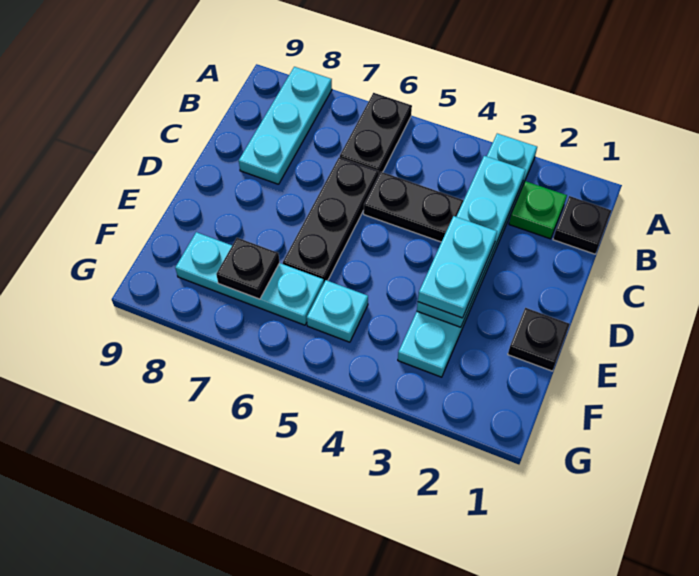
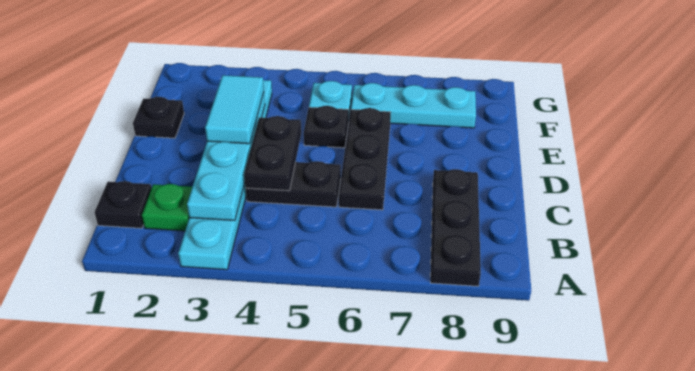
black 1x2 plate [340,93,412,176] -> black 1x2 plate moved to [244,116,301,191]
cyan 1x3 plate [239,67,332,184] -> black 1x3 plate [430,169,481,286]
cyan 1x2 plate [418,216,497,318] -> cyan 1x2 tile [205,75,264,144]
black 1x1 plate [216,238,280,299] -> black 1x1 plate moved to [304,106,349,148]

